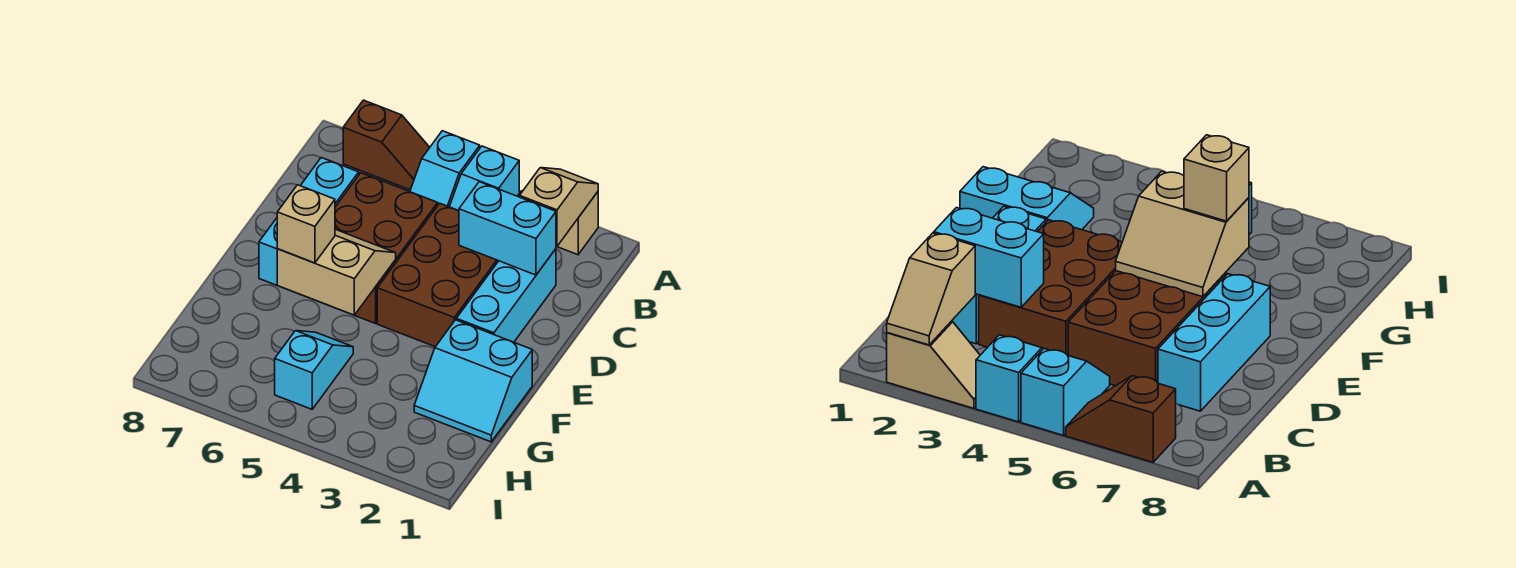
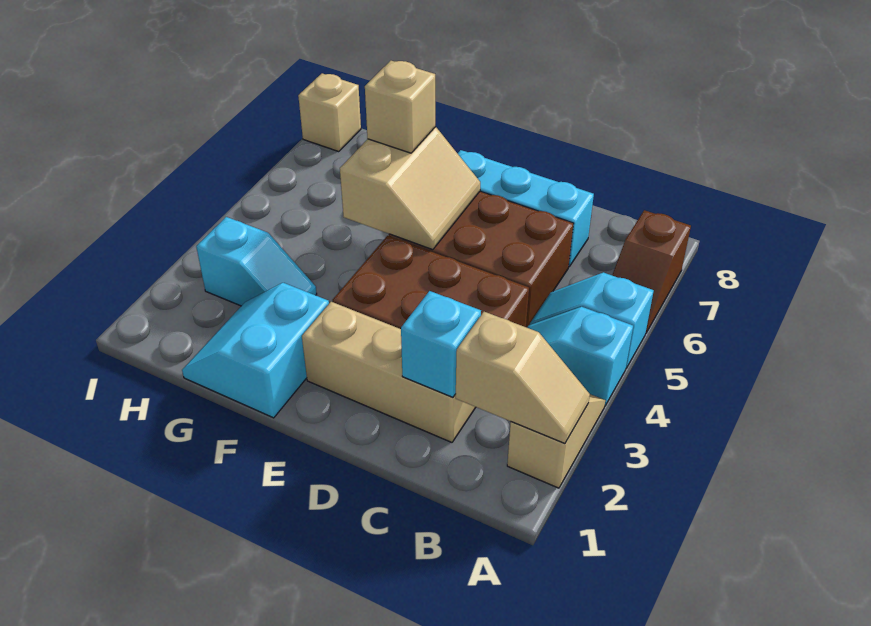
cyan 1x3 brick [456,249,556,342] -> tan 1x3 brick [302,302,476,442]
cyan 1x2 brick [459,182,556,275] -> cyan 1x1 brick [401,291,481,397]
cyan 1x2 slope [275,331,353,409] -> cyan 1x2 slope moved to [196,217,317,306]
none -> tan 1x1 brick [298,73,361,152]

